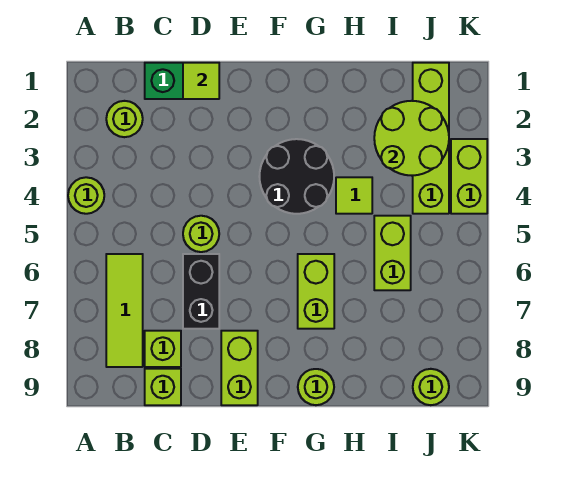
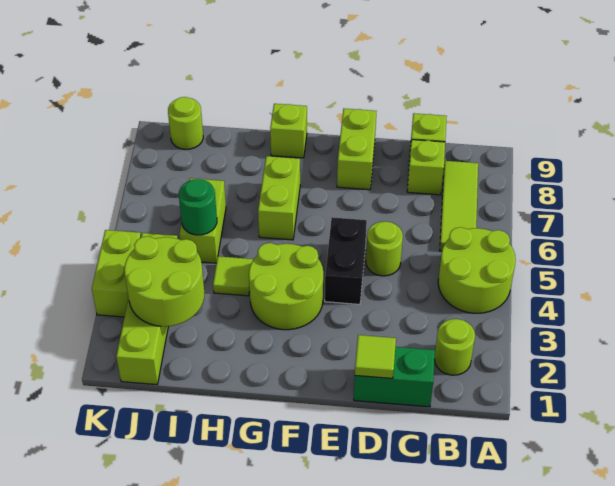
lime 1x1 round brick [68,177,104,214] -> lime 2x2 round brick [438,227,516,313]
black 1x2 brick [183,254,219,329] -> black 1x2 brick moved to [325,217,367,304]
black 2x2 round brick [259,139,334,214] -> lime 2x2 round brick [249,243,323,330]
lime 1x1 round brick [298,369,334,405] -> lime 1x1 brick [270,104,307,158]
none -> green 1x1 round brick [179,179,217,235]

